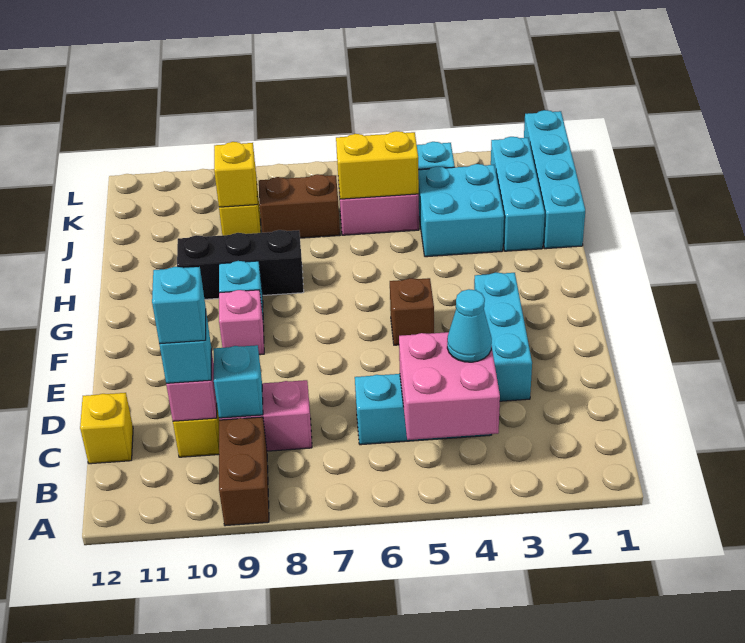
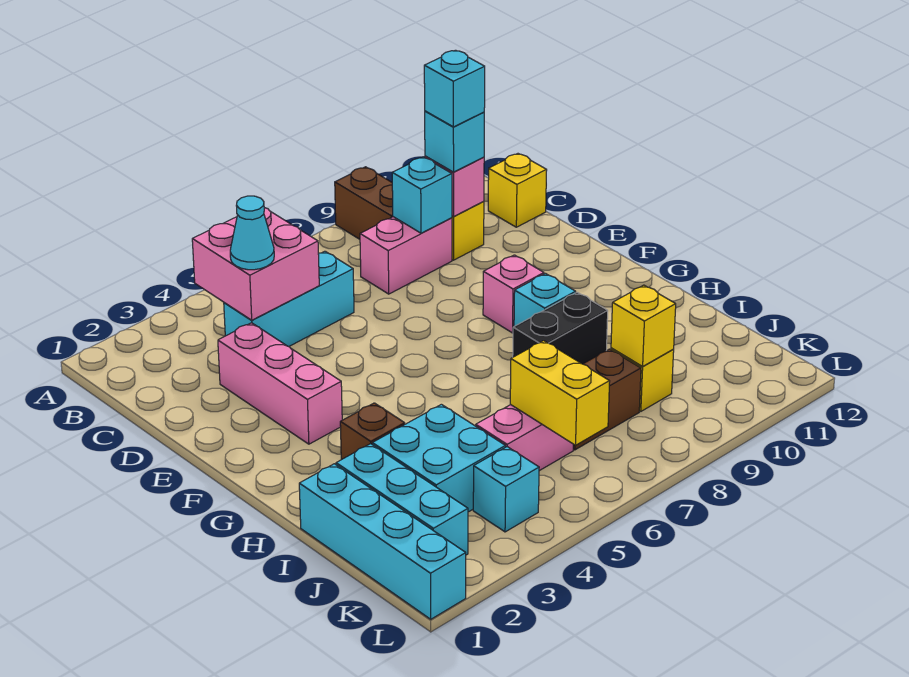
cyan 1x3 brick [474,273,532,401] -> pink 1x3 brick [218,323,342,444]
brown 1x1 brick [390,278,434,345] -> brown 1x1 brick moved to [340,403,405,460]
black 1x3 brick [177,230,304,299] -> black 1x2 brick [513,292,608,364]
yellow 1x2 brick [336,131,419,199] -> yellow 1x2 brick turned to [510,341,610,445]

